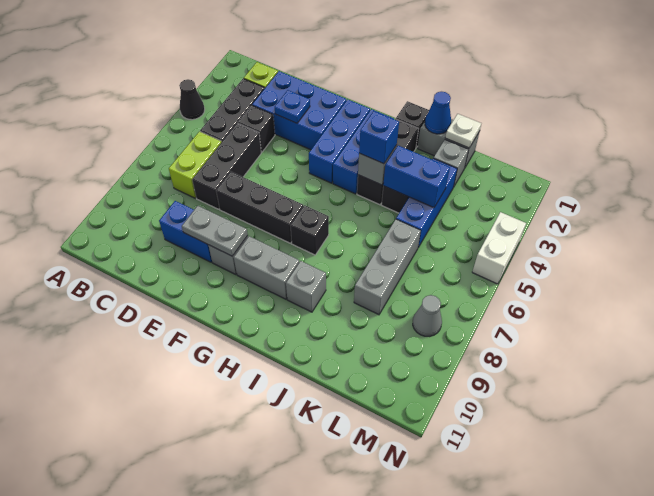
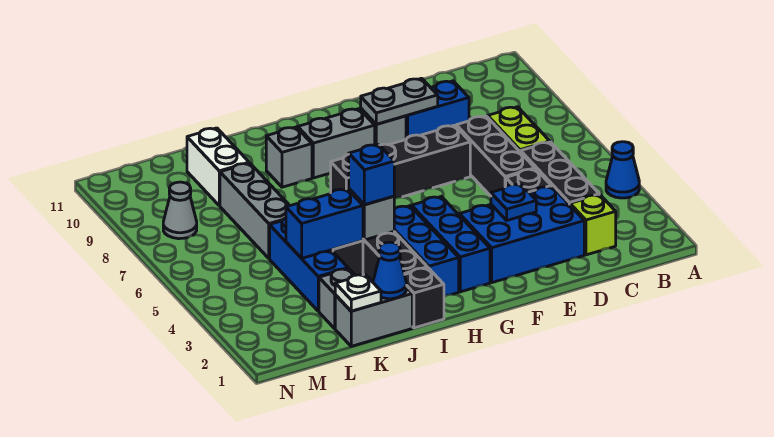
black 1x1 cone [179,79,205,120] -> blue 1x1 cone [606,142,639,198]
white 1x2 brick [472,212,526,284] -> white 1x2 brick moved to [187,128,249,206]

